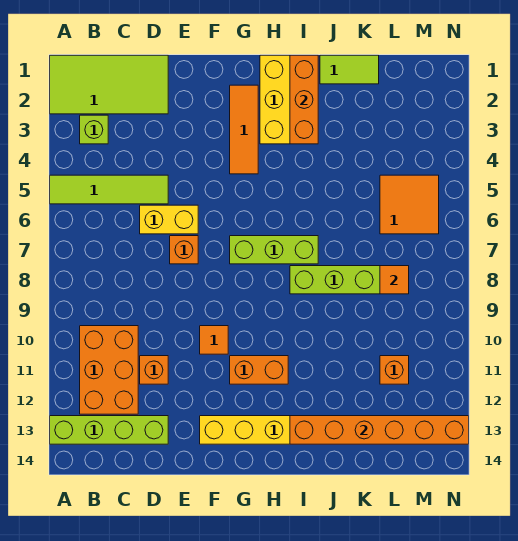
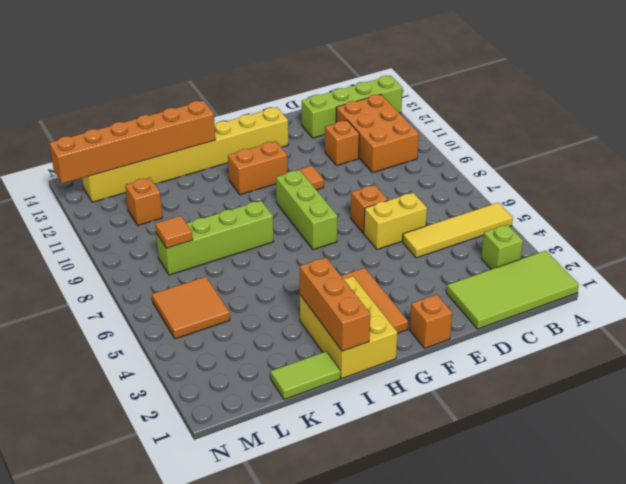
lime 1x4 tile [50,175,168,204] -> yellow 1x4 tile [402,203,513,258]
none -> orange 1x1 brick [410,295,452,348]
lime 1x3 brick [230,236,318,264] -> lime 1x3 brick turned to [276,170,337,250]

